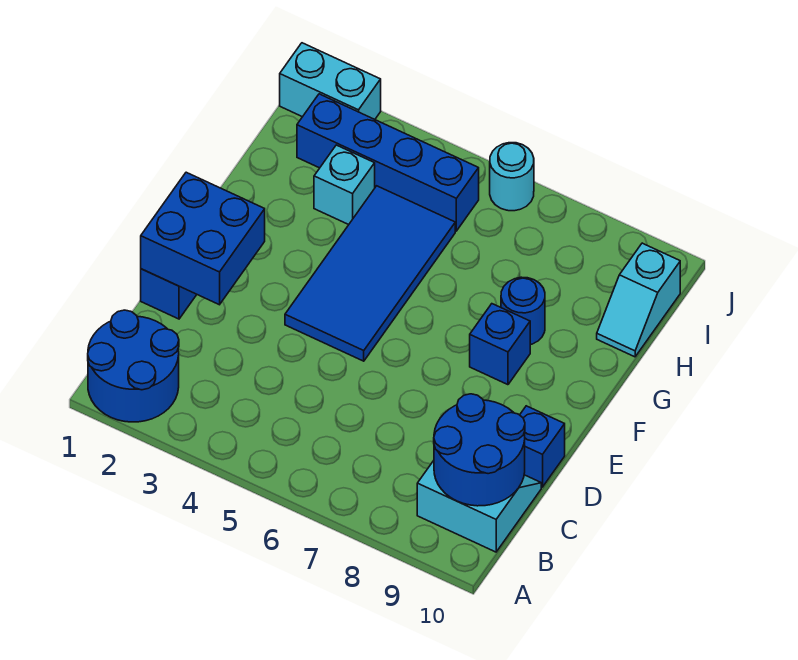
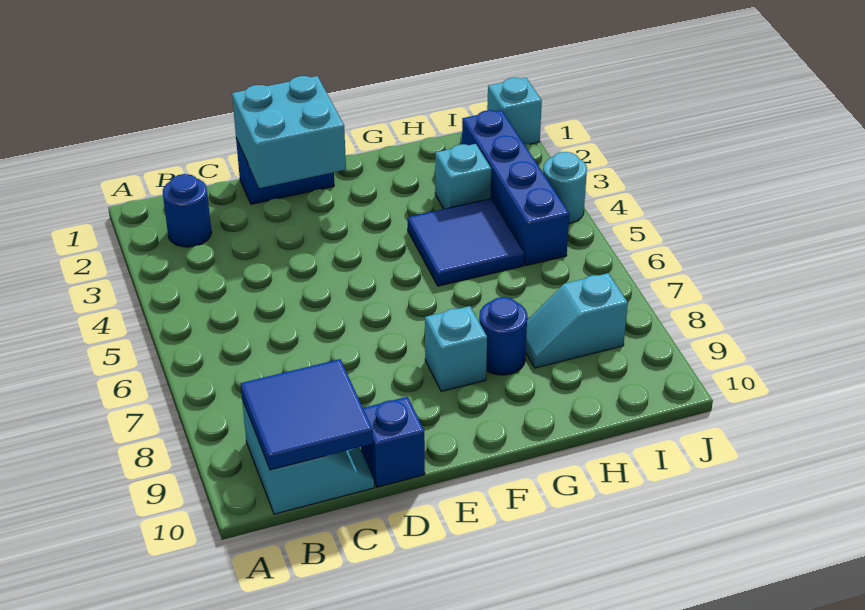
blue 2x2 round brick [88,310,179,422] -> blue 1x1 round brick [163,174,212,247]
blue 2x2 round brick [434,394,525,506] -> blue 2x2 tile [241,359,373,470]
blue 2x2 brick [141,172,265,305] -> cyan 2x2 brick [232,76,346,188]
blue 2x4 tile [285,186,455,361] -> blue 2x2 tile [408,199,524,286]
blue 1x1 brick [470,304,530,385] -> cyan 1x1 brick [425,306,487,391]
cyan 1x2 slope [597,243,680,357] -> cyan 1x2 slope moved to [526,273,628,368]
cyan 1x2 brick [280,43,381,119] -> cyan 1x1 brick [487,78,542,145]
cyan 1x1 round brick [490,143,534,211] -> cyan 1x1 round brick moved to [543,152,587,223]

